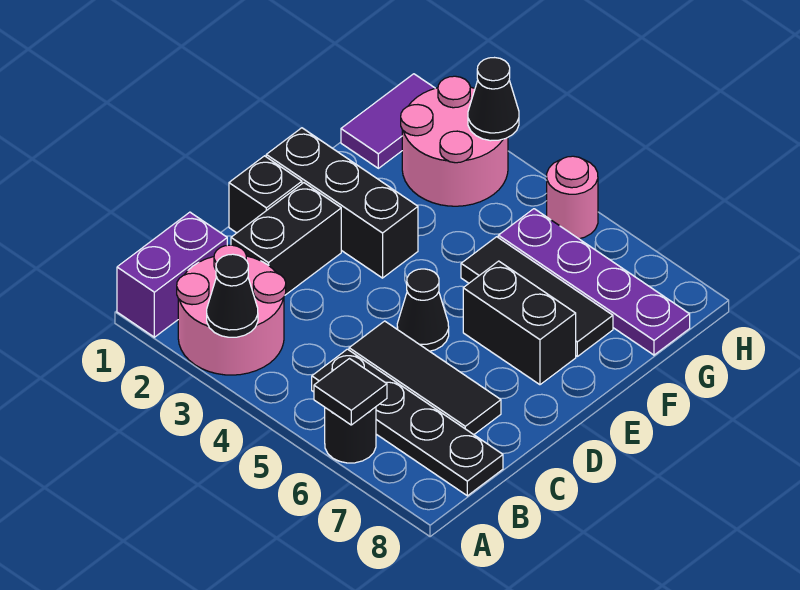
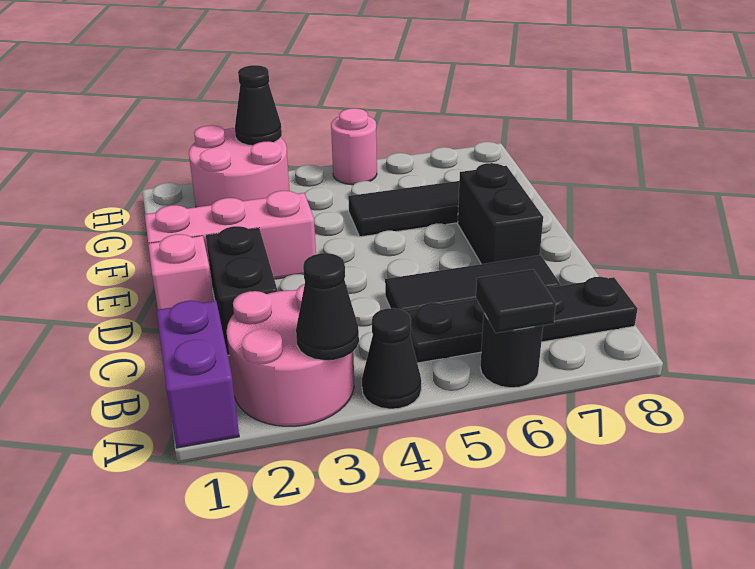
black 1x1 brick [229,156,302,233] -> pink 1x1 brick [148,234,214,310]
black 1x1 cone [397,269,449,351] -> black 1x1 cone moved to [362,308,421,409]
black 1x3 brick [266,128,418,278] -> pink 1x3 brick [145,191,316,284]
black 1x2 brick [463,261,576,385] -> black 1x2 brick turned to [458,163,543,264]
purple 1x2 tile [341,74,435,168] -> none
purple 1x4 plate [498,209,690,355] -> none

